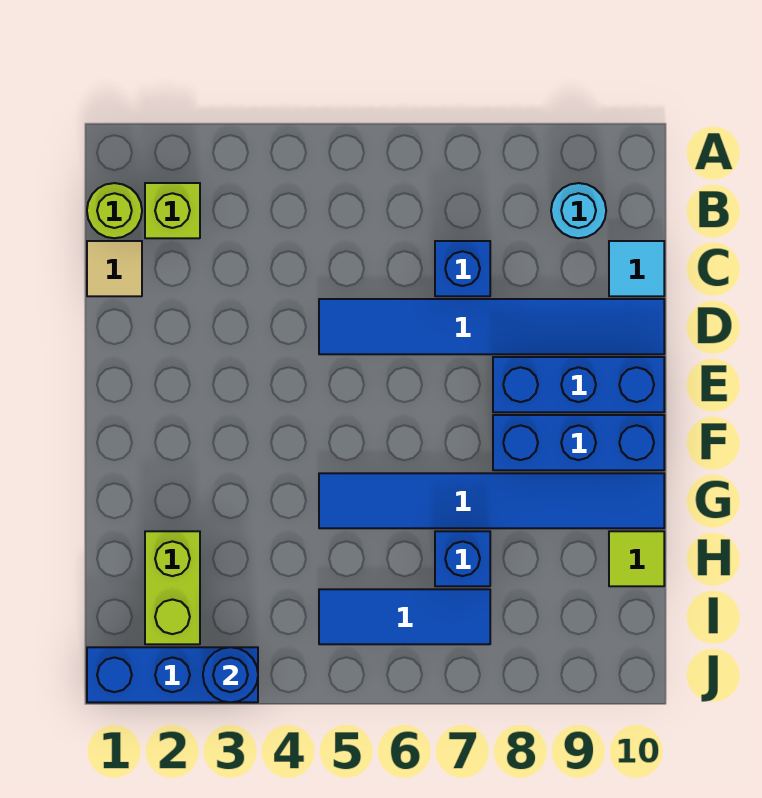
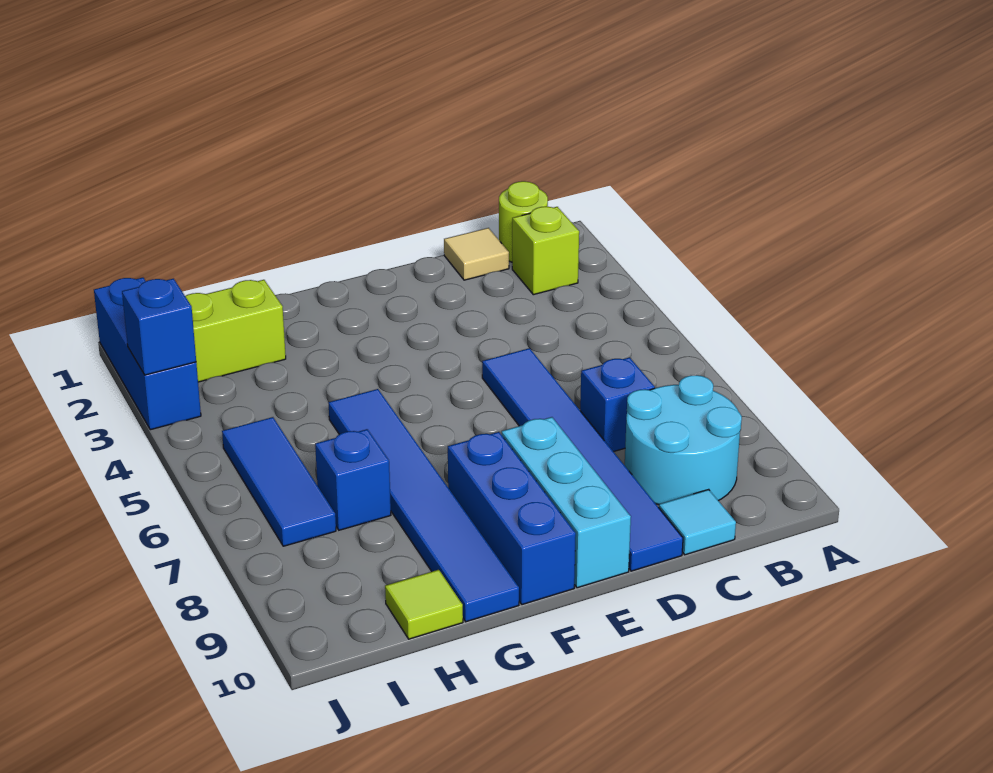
cyan 1x1 round brick [551,183,606,238] -> cyan 2x2 round brick [625,375,742,505]
blue 1x3 brick [493,357,664,412] -> cyan 1x3 brick [502,417,631,588]
blue 1x1 round brick [203,647,258,702] -> blue 1x1 brick [122,279,196,375]

